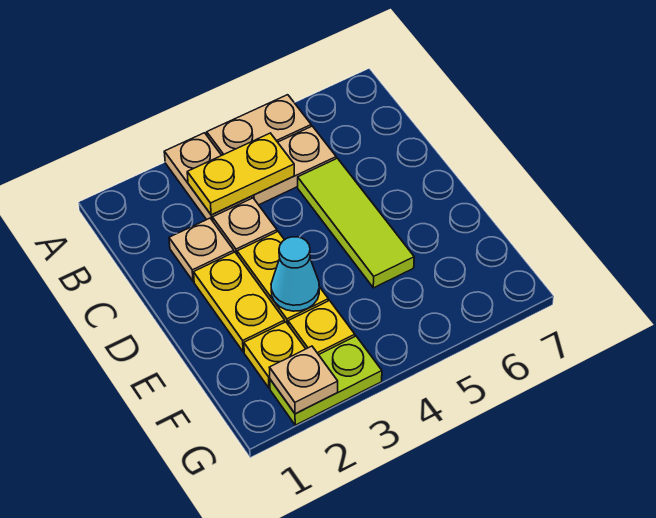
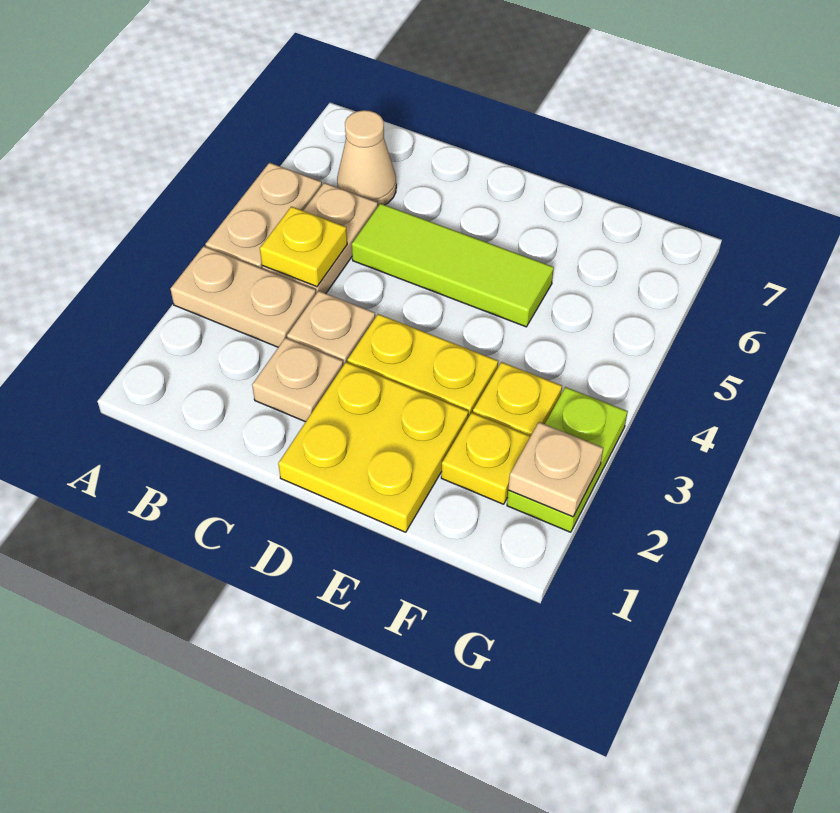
yellow 1x2 plate [187,133,294,215] -> yellow 1x1 plate [260,206,347,287]
none -> tan 1x1 cone [337,110,396,206]
yellow 1x2 plate [194,252,285,352] -> yellow 2x2 plate [278,362,468,532]
cyan 1x1 cone [271,237,319,311] -> none

